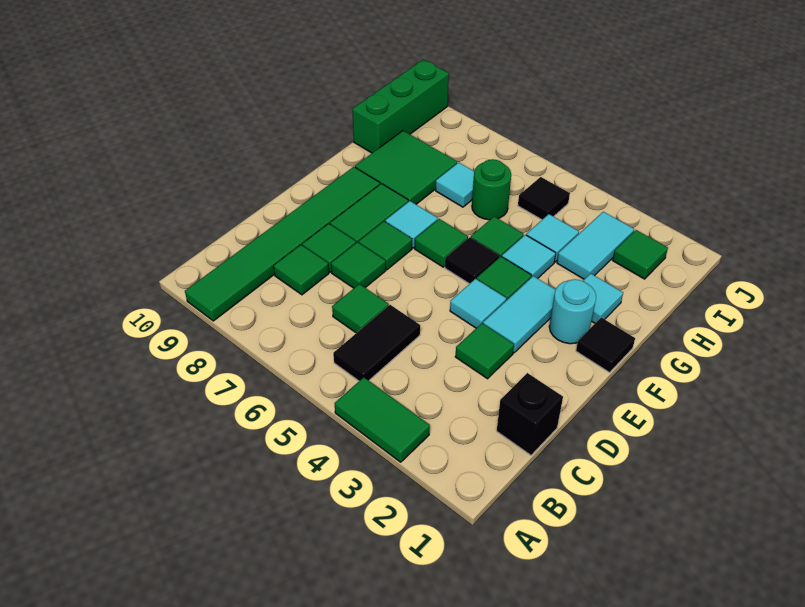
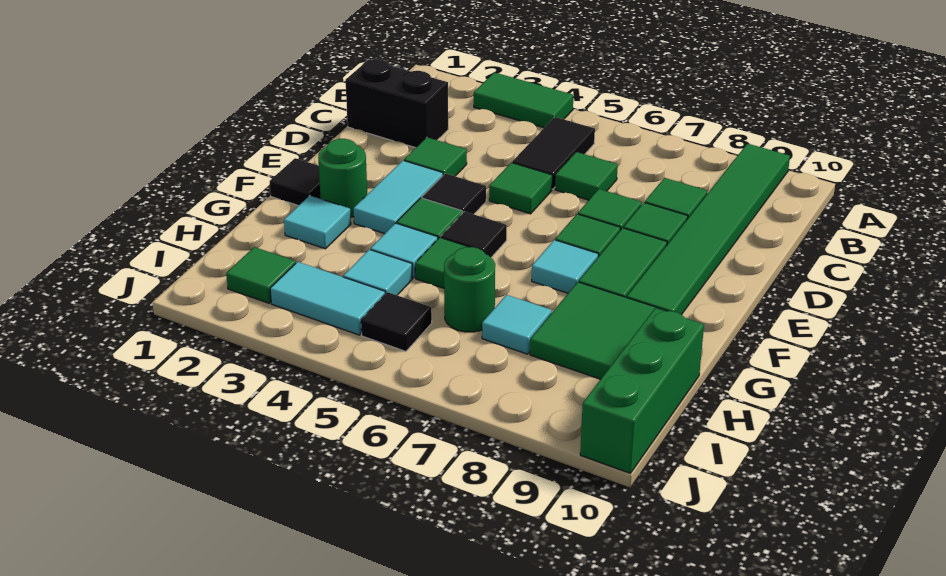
black 1x1 brick [497,373,563,455] -> black 1x2 brick [346,59,448,148]
cyan 1x1 tile [450,279,506,328] -> black 1x1 tile [422,173,486,214]
cyan 1x1 round brick [549,279,596,344] -> green 1x1 round brick [318,139,367,217]
green 1x1 tile [415,219,468,267] -> green 1x1 tile moved to [489,163,552,214]
cyan 1x2 tile [557,212,634,279] -> cyan 1x2 tile turned to [270,262,385,335]

